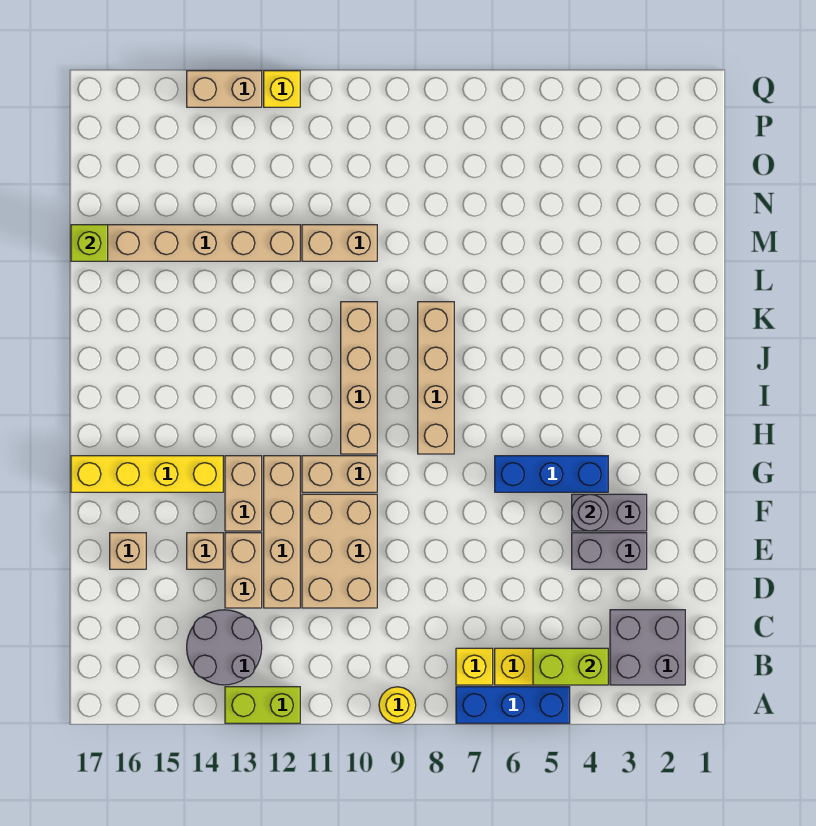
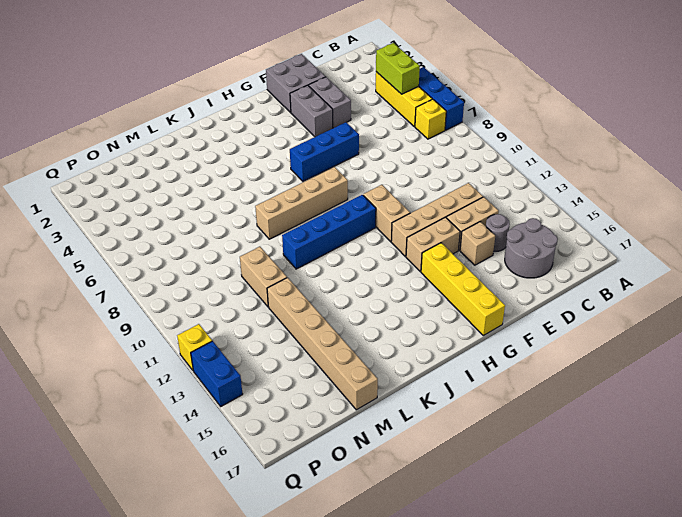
yellow 1x1 round brick [379,687,416,723] -> none
lime 1x2 brick [225,687,300,723] -> none
grey 2x2 brick [610,610,685,685] -> grey 2x2 brick moved to [266,54,326,113]
grey 2x2 round brick [187,610,262,685] -> grey 2x2 round brick moved to [505,218,558,278]
tan 2x3 brick [302,494,377,608] -> none
tan 1x1 brick [110,533,146,569] -> none
grey 1x1 round brick [572,494,608,531] -> grey 1x1 round brick moved to [486,214,510,251]
blue 1x3 brick [495,456,608,492] -> blue 1x3 brick turned to [290,122,359,181]
tan 1x4 brick [341,302,377,454] -> blue 1x4 brick [282,195,376,269]
lime 1x1 brick [71,225,108,261] -> none
tan 1x2 brick [187,71,262,107] -> blue 1x2 brick [191,341,243,406]

